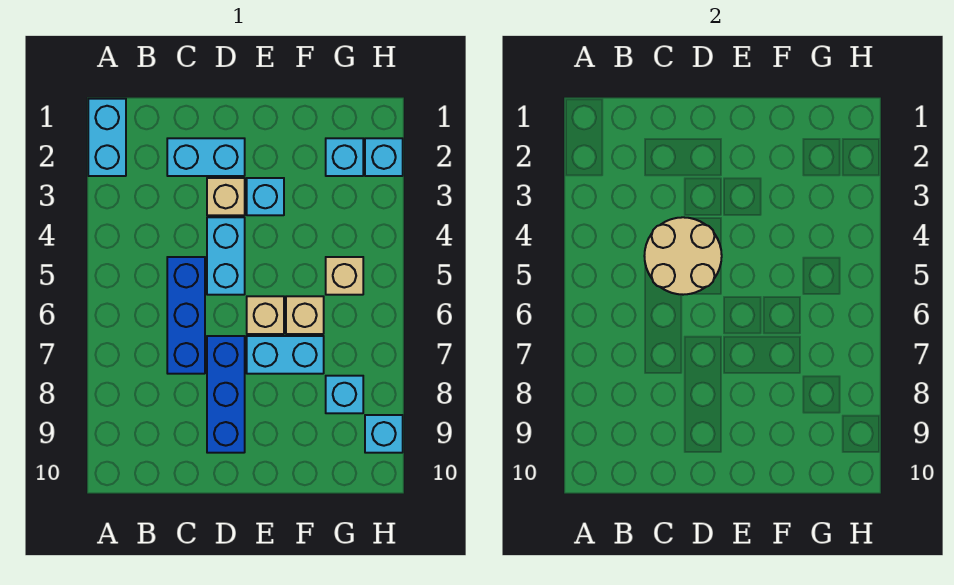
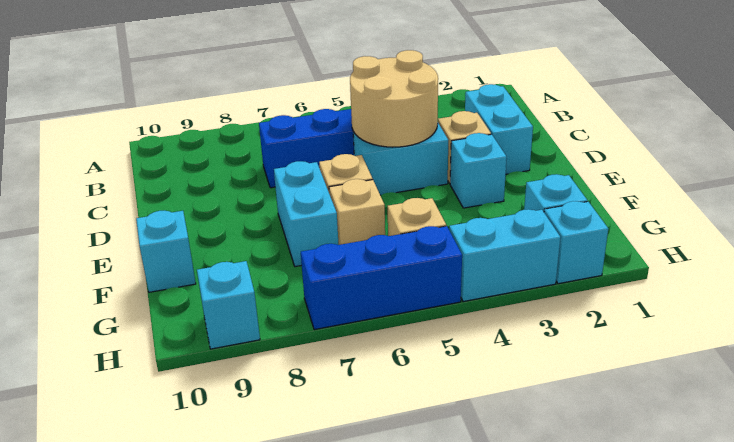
cyan 1x2 brick [88,99,126,176] -> cyan 1x2 brick moved to [449,209,561,302]
blue 1x3 brick [207,336,245,453] -> blue 1x3 brick moved to [301,226,462,330]
cyan 1x1 brick [326,376,363,413] -> cyan 1x1 brick moved to [136,211,196,292]

